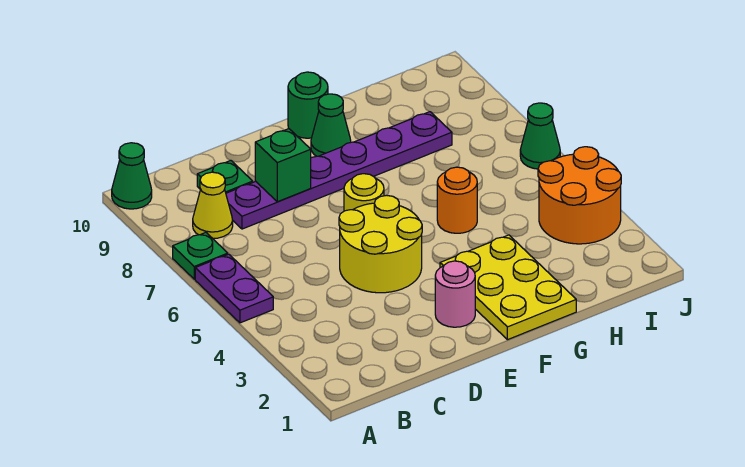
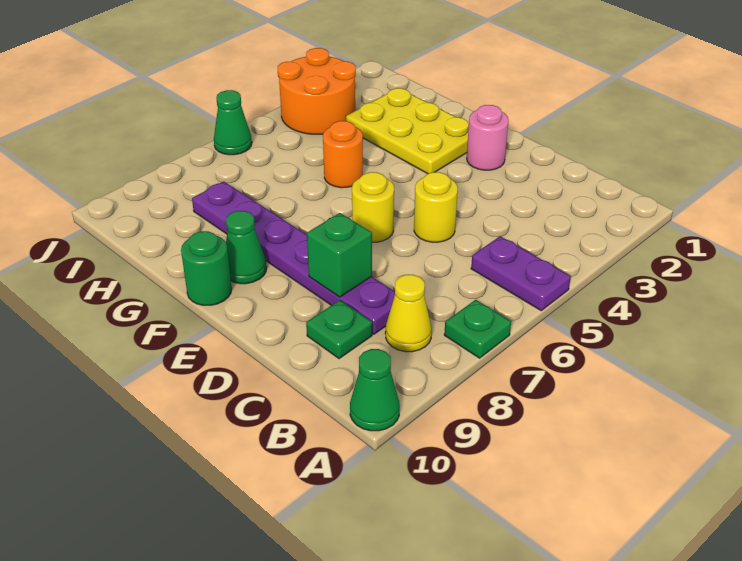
purple 1x2 plate [195,254,273,323] -> purple 1x2 plate turned to [471,236,571,311]
yellow 2x2 round brick [339,195,422,293] -> yellow 1x1 round brick [414,172,458,242]
yellow 2x3 plate [440,235,576,340] -> yellow 2x3 plate turned to [346,88,469,174]

